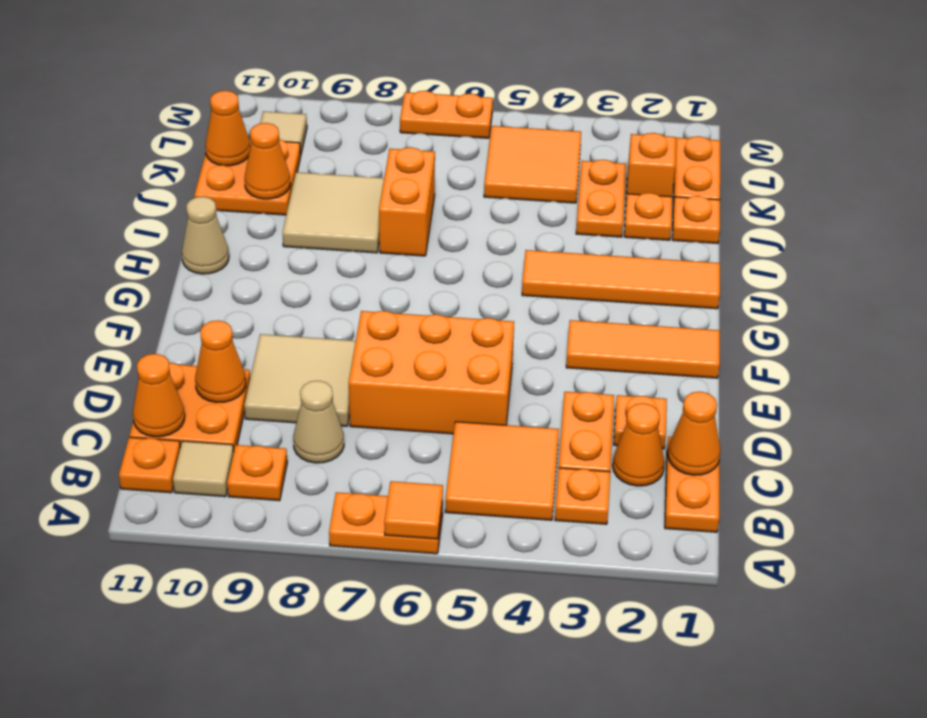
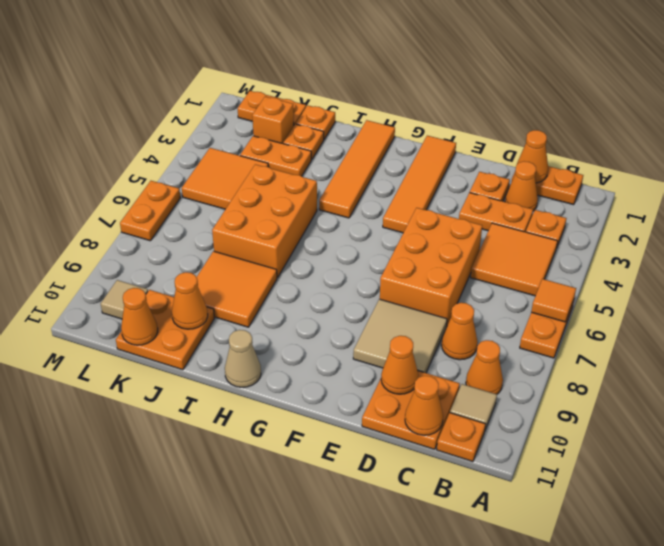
orange 1x1 plate [227,445,287,501] -> orange 1x1 cone [466,340,503,394]
tan 1x1 cone [293,381,344,463] -> orange 1x1 cone [442,303,478,360]
orange 1x3 tile [566,320,720,378] -> orange 1x4 tile [383,136,456,233]
orange 1x2 brick [379,147,435,256] -> orange 2x3 brick [212,164,317,278]
tan 2x2 tile [282,172,384,253] -> orange 2x2 tile [197,251,277,327]

